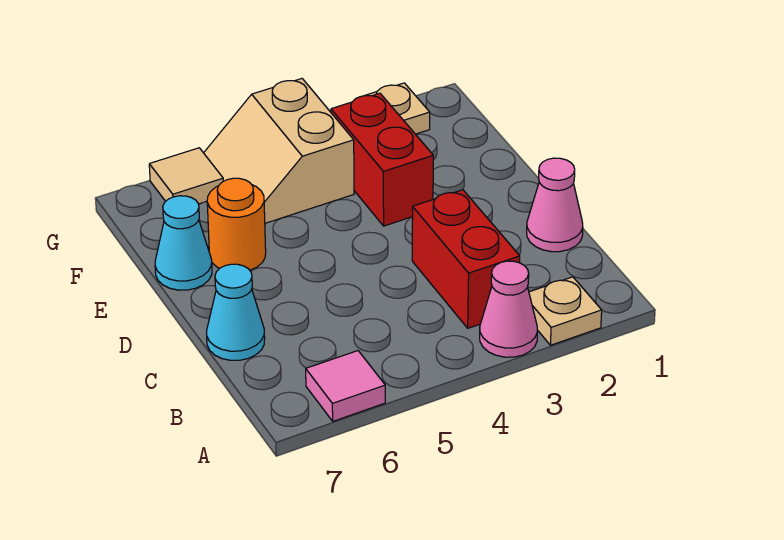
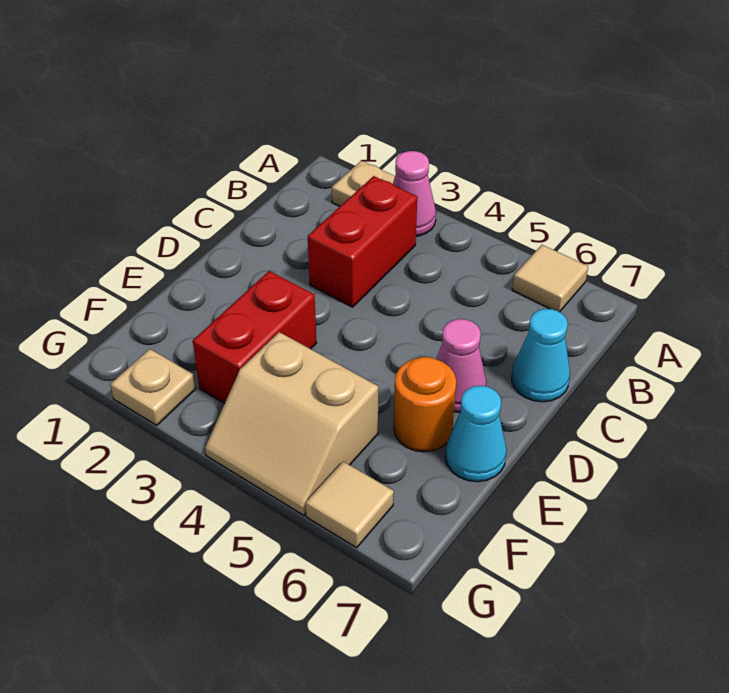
pink 1x1 tile [306,351,385,421] -> tan 1x1 tile [512,245,588,312]
pink 1x1 cone [527,158,583,252] -> pink 1x1 cone moved to [436,319,487,412]
tan 2x2 slope [204,79,354,223] -> tan 2x2 slope turned to [205,332,378,515]

